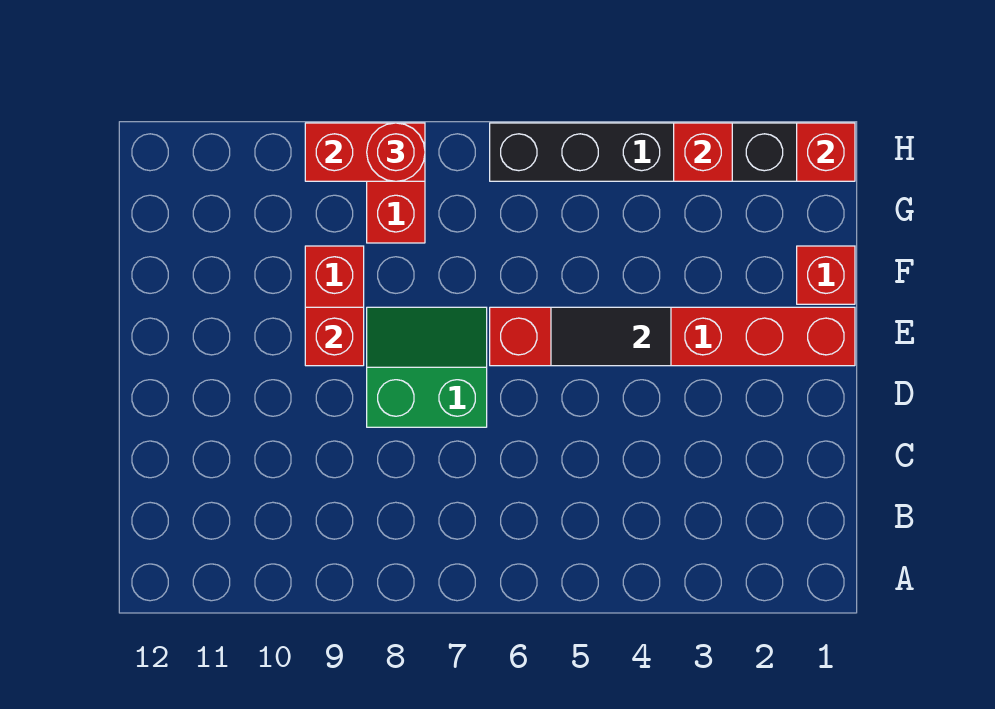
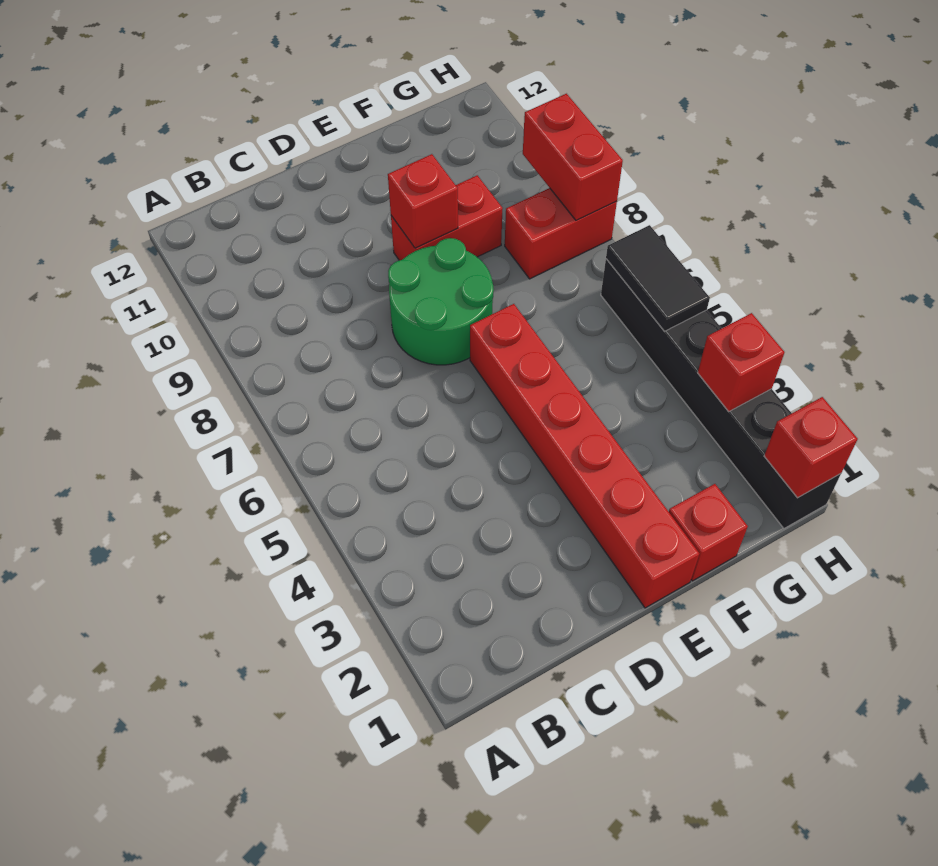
green 2x2 slope [367,307,487,427] -> green 2x2 round brick [388,238,494,365]
black 1x2 tile [551,307,671,366] -> black 1x2 tile moved to [606,225,710,331]
red 1x1 round brick [367,123,425,181] -> none

